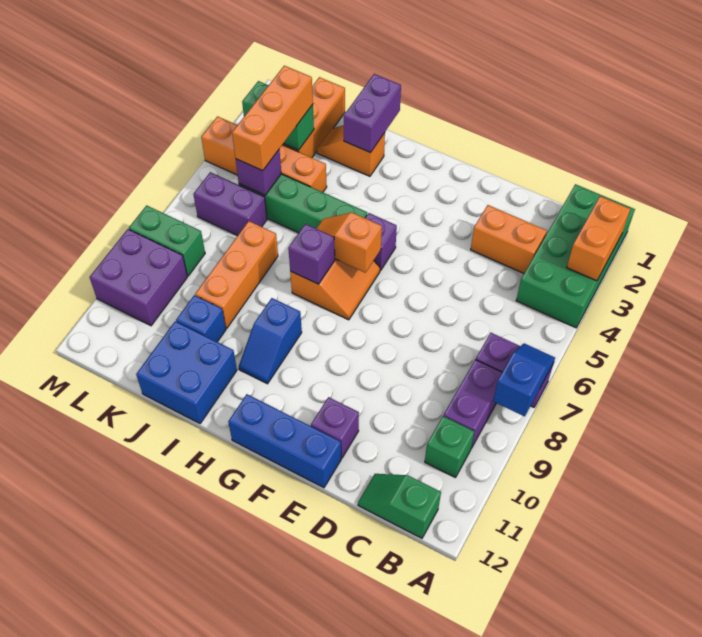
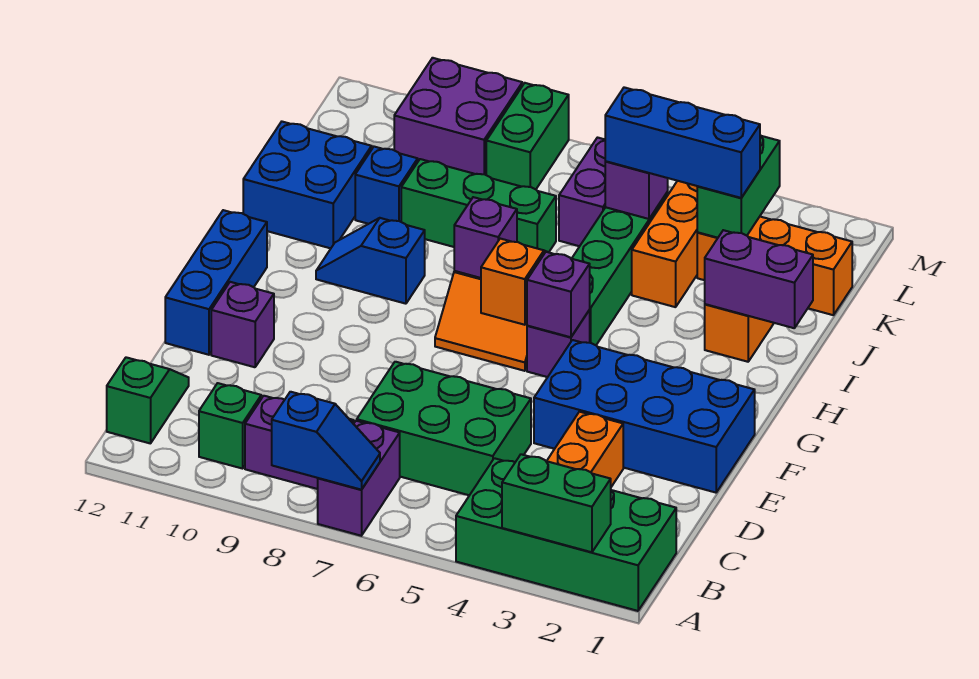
orange 1x2 brick [567,196,630,281] -> green 1x2 brick [502,454,611,552]
none -> green 2x3 brick [357,362,531,495]
none -> blue 2x4 brick [534,340,755,493]
none -> purple 1x1 brick [527,252,590,337]
orange 1x3 brick [195,221,278,328] -> green 1x3 brick [401,159,556,252]
orange 1x3 brick [232,66,313,171] -> blue 1x3 brick [605,87,760,198]

